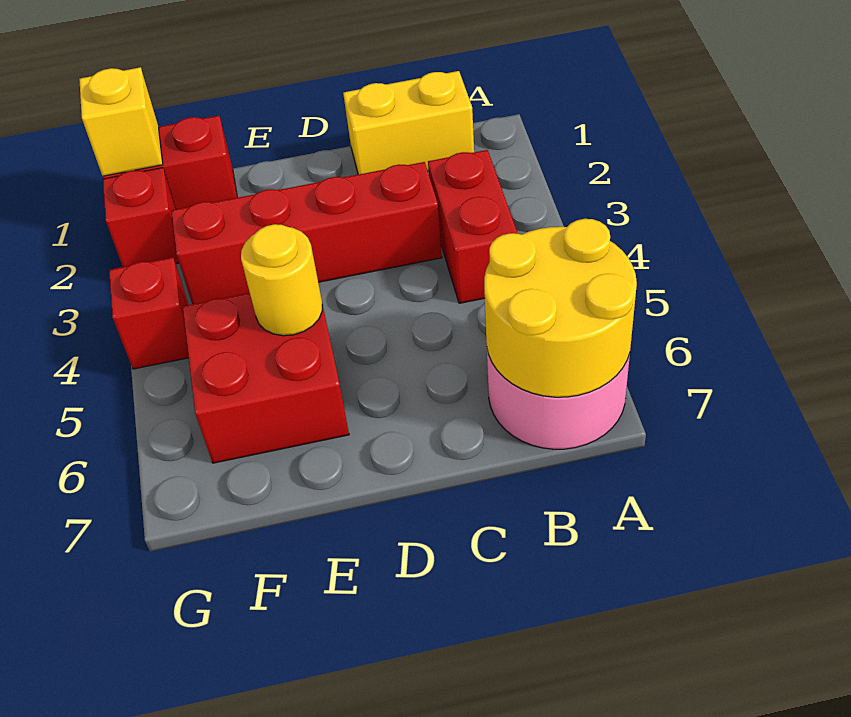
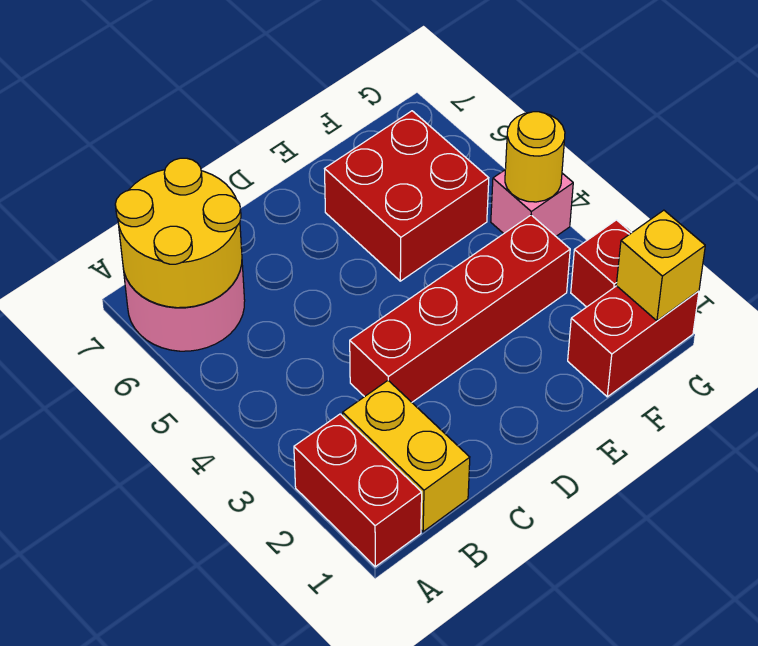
yellow 1x2 brick [343,71,474,175] -> yellow 1x2 brick turned to [343,381,470,532]
red 1x2 brick [428,150,518,303] -> red 1x2 brick moved to [294,414,422,567]
yellow 1x1 round brick [241,224,322,336] -> yellow 1x1 round brick moved to [505,112,565,202]
red 1x1 brick [109,258,189,369] -> pink 1x1 brick [491,170,573,236]

